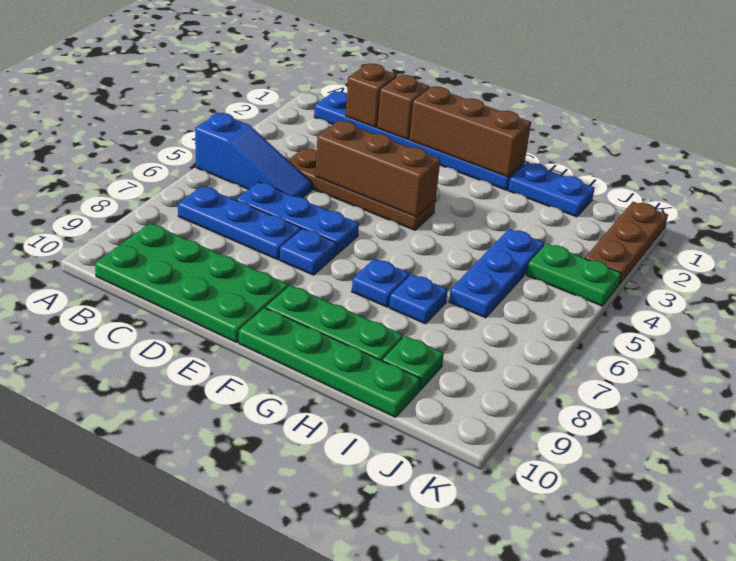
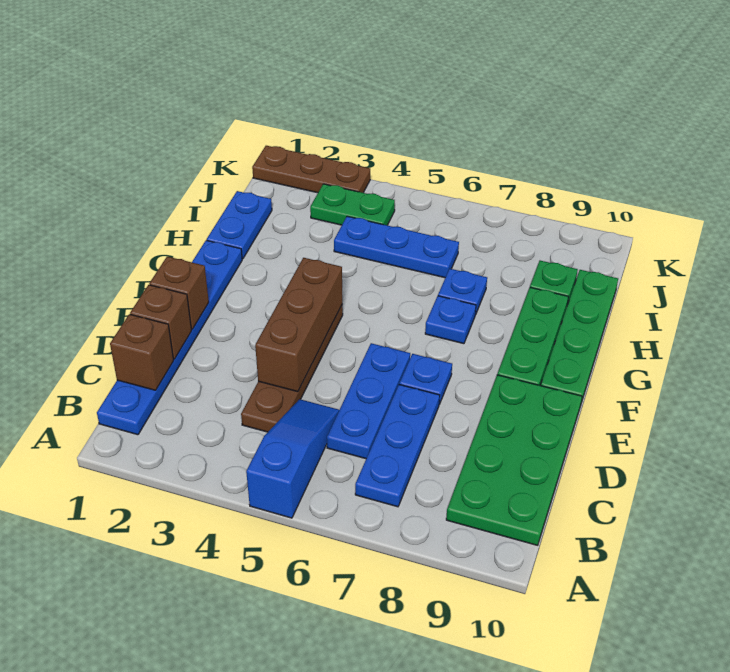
brown 1x3 brick [409,87,531,177] -> brown 1x1 brick [149,257,209,329]
green 1x2 plate [527,243,621,306] -> green 1x2 plate turned to [310,184,395,225]

